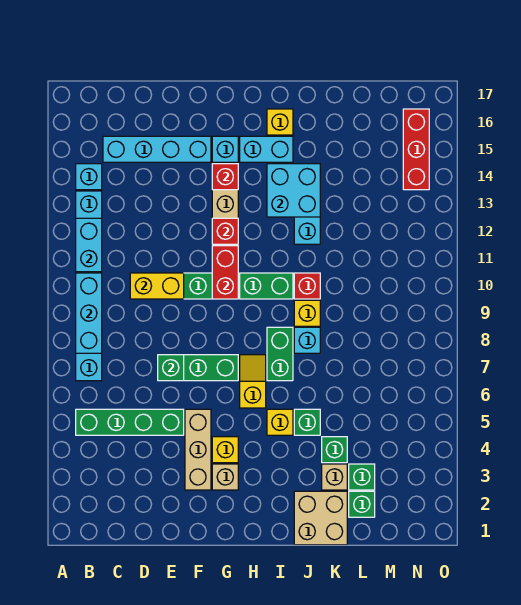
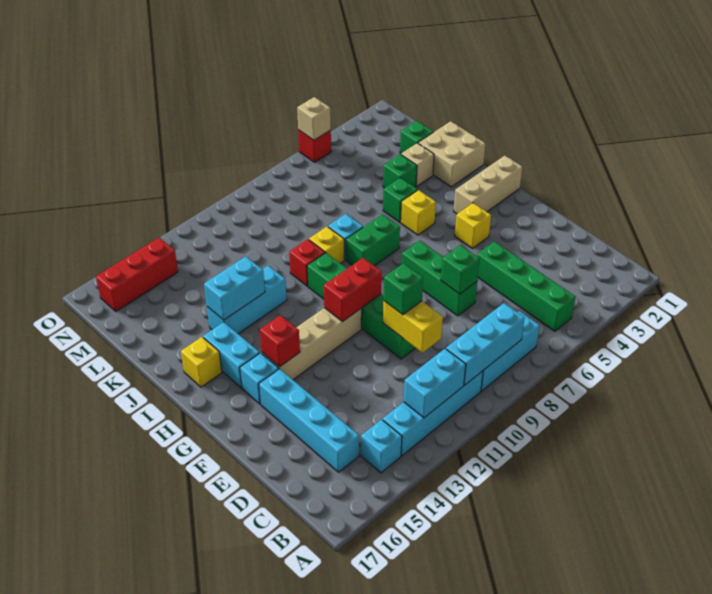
tan 1x3 brick [185,409,211,490] -> tan 1x3 brick moved to [454,156,523,214]
tan 1x1 brick [212,464,238,490] -> tan 1x1 brick moved to [297,97,331,140]
red 1x1 brick [212,218,238,244] -> red 1x1 brick moved to [298,130,331,162]
yellow 1x2 slope [240,355,266,408] -> none
cyan 2x2 brick [267,164,320,217] -> cyan 1x2 brick [204,256,265,320]
green 1x1 brick [349,464,375,490] -> green 1x1 brick moved to [384,263,423,315]

